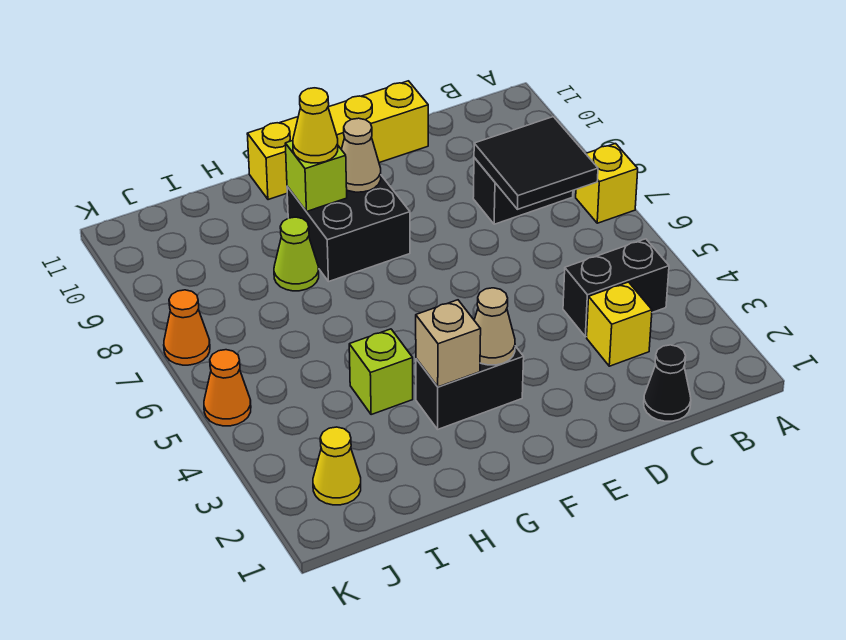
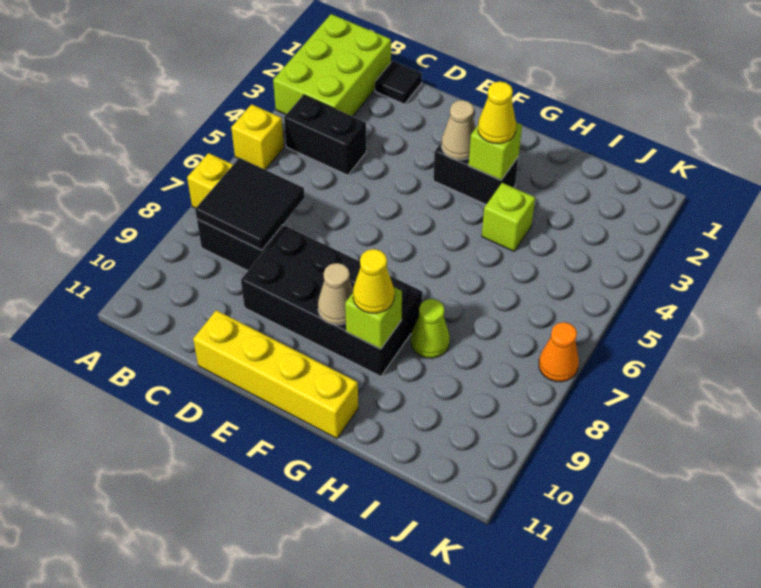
none -> lime 2x3 brick [273,14,391,116]
black 1x1 cone [644,345,691,421] -> black 1x1 tile [375,61,422,104]
yellow 1x1 brick [587,282,652,366] -> yellow 1x1 brick moved to [231,104,284,170]
black 2x2 brick [287,175,410,282] -> black 2x4 brick [241,226,422,376]
tan 1x1 brick [416,300,481,387] -> lime 1x1 brick [469,122,522,180]
yellow 1x1 cone [313,427,361,505] -> yellow 1x1 cone moved to [478,82,516,144]
orange 1x1 cone [204,350,251,426] -> none

